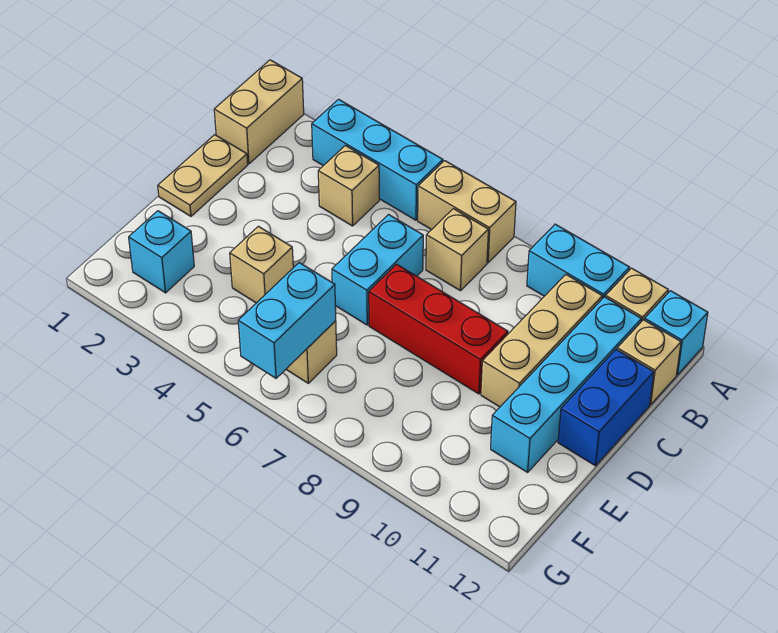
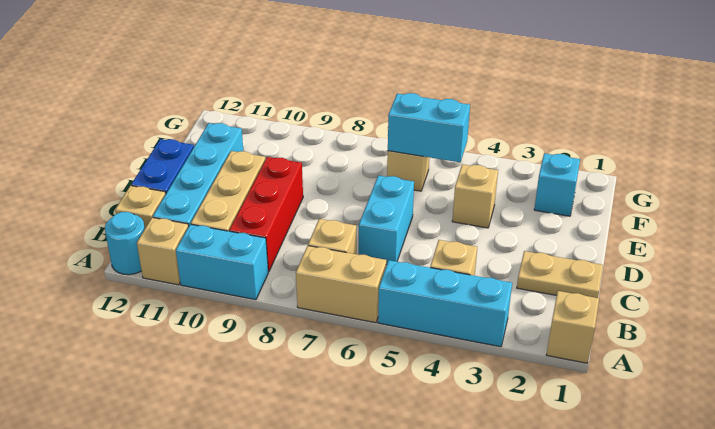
tan 1x2 brick [214,60,304,164] -> tan 1x1 brick [547,291,599,363]
cyan 1x1 brick [645,291,708,375] -> cyan 1x1 round brick [105,212,145,275]
tan 1x2 plate [158,135,248,216] -> tan 1x2 plate turned to [517,251,603,298]
red 1x3 brick [369,264,508,394] -> red 1x3 brick turned to [229,157,303,272]
cyan 1x2 brick [238,263,336,378] -> cyan 1x2 brick turned to [388,93,470,162]

